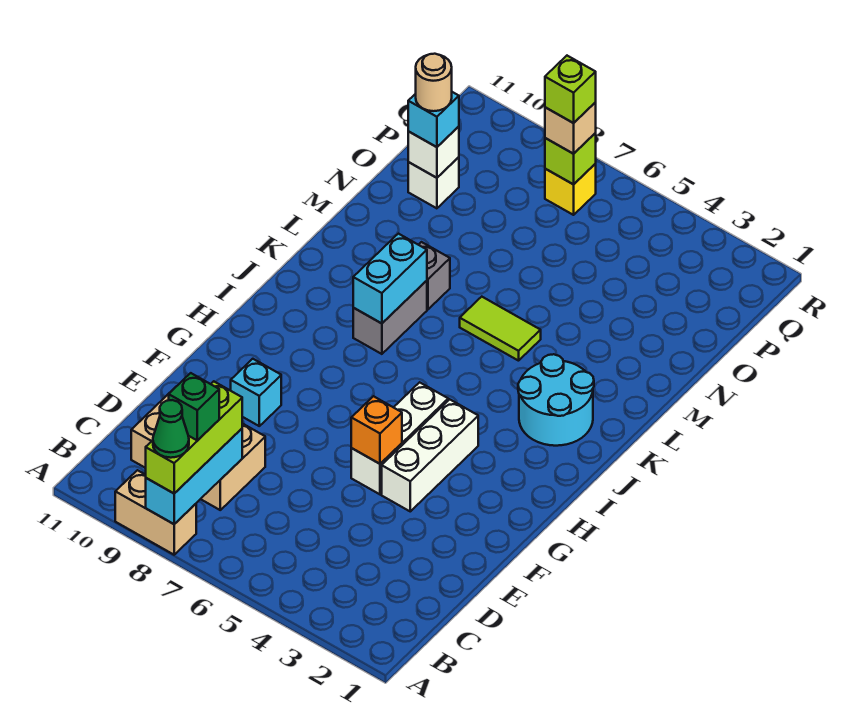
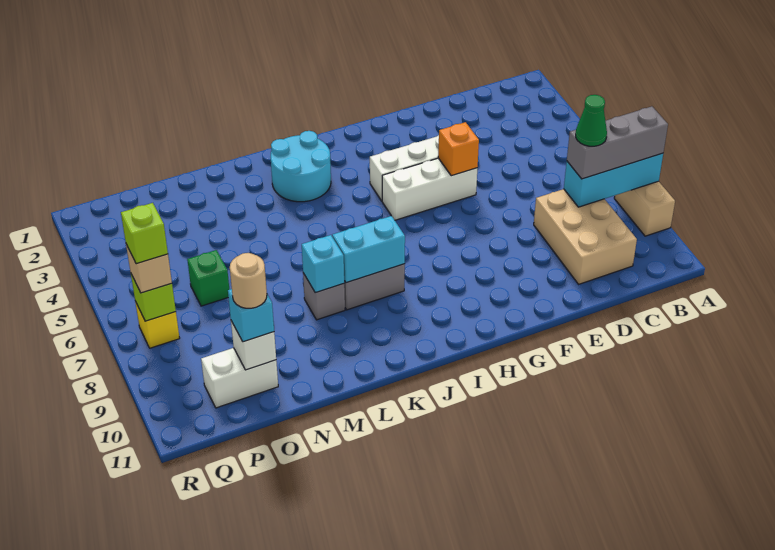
lime 1x3 brick [146,381,242,493] -> grey 1x3 brick [567,106,668,179]
green 1x1 cone [153,400,189,458] -> green 1x1 cone moved to [576,95,607,146]
green 1x1 brick [169,373,219,441] -> green 1x1 brick moved to [187,250,229,306]
cyan 1x1 brick [231,359,281,426] -> cyan 1x1 brick moved to [302,235,344,293]
lime 1x2 tile [460,297,541,361] -> none
white 1x1 brick [408,157,459,208] -> white 1x2 brick [201,348,278,408]

